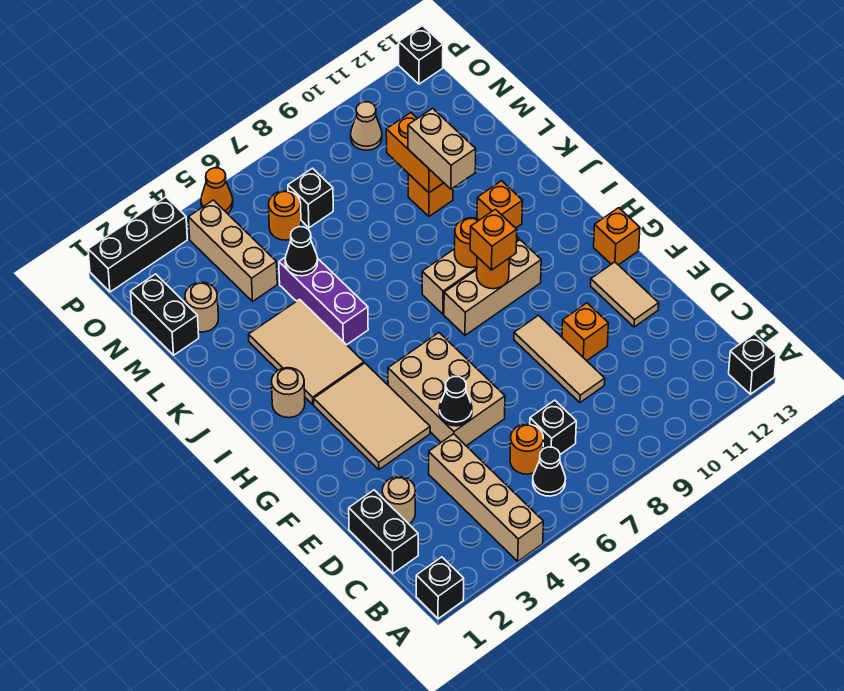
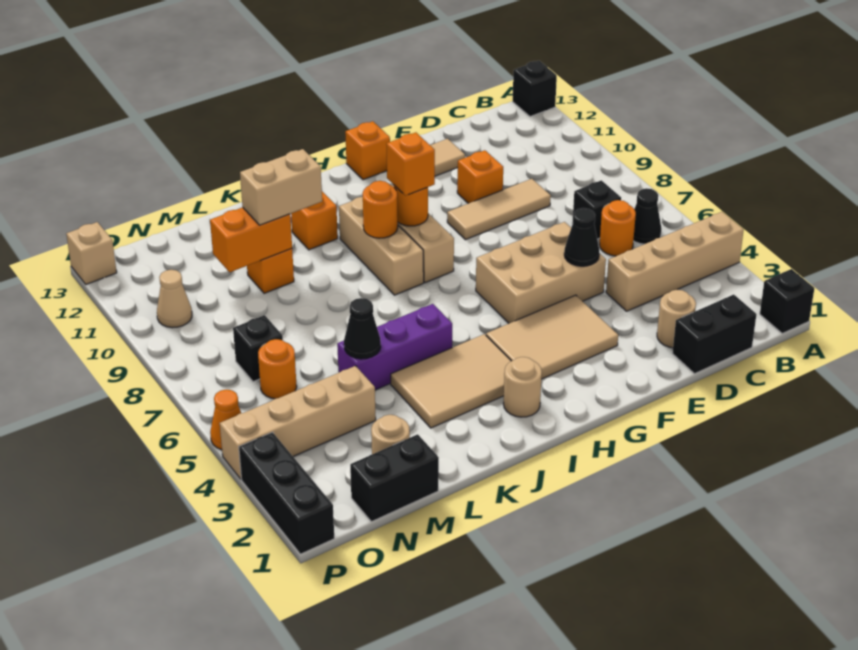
tan 1x3 brick [188,200,277,301] -> tan 1x4 brick [220,366,376,479]
black 1x1 brick [399,26,443,84] -> tan 1x1 brick [66,222,117,284]

